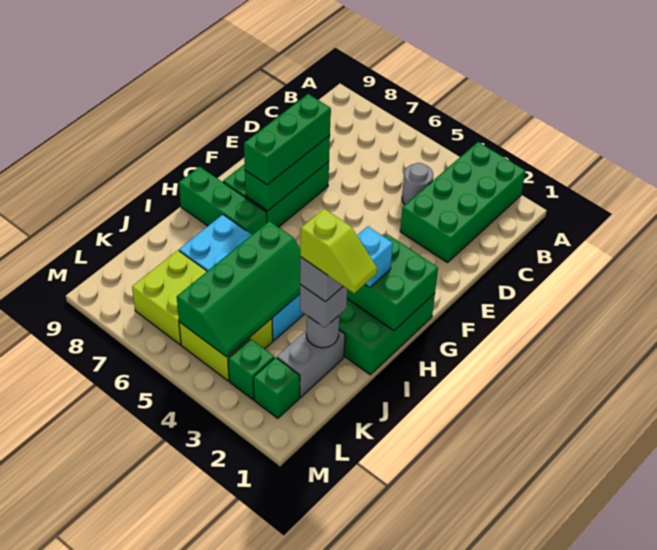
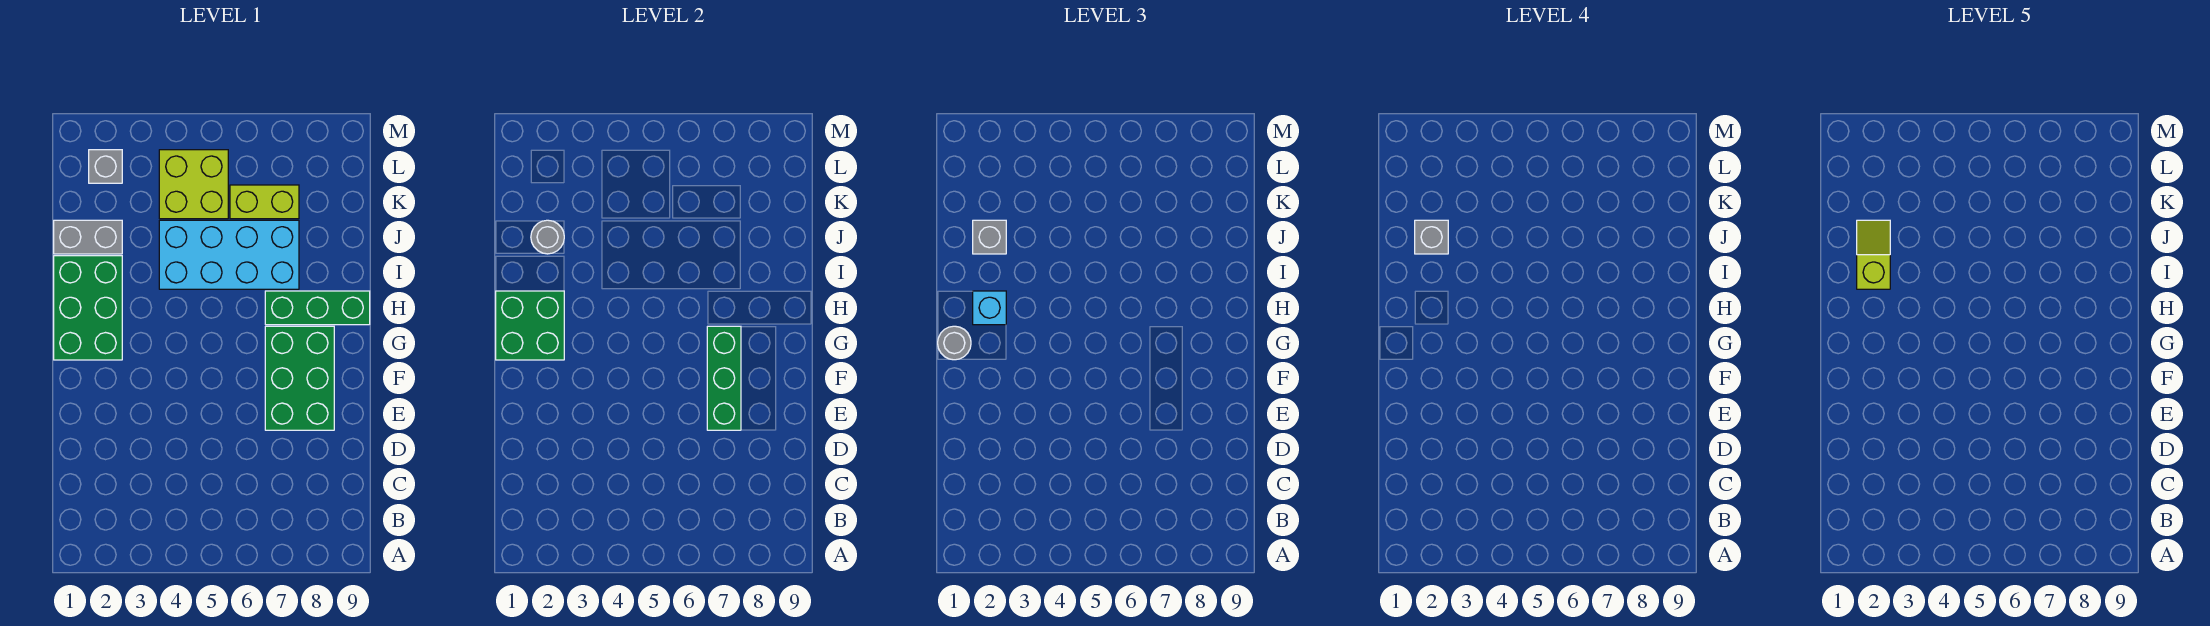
green 2x4 brick [400,142,526,263] -> none
grey 1x1 round brick [402,163,433,205] -> grey 1x1 round brick moved to [938,326,971,360]
green 1x3 brick [244,94,331,185] -> none
green 2x4 slope [177,221,300,357] -> none
lime 1x2 slope [300,209,377,293] -> lime 1x2 slope turned to [1857,220,1890,289]
grey 1x2 brick [277,330,345,397] -> grey 1x2 brick turned to [54,220,122,254]
lime 2x2 brick [132,250,207,345] -> lime 1x2 brick [230,185,299,219]
green 1x1 brick [253,357,300,418] -> grey 1x1 brick [89,150,122,183]
green 1x1 brick [228,339,274,399] -> none

